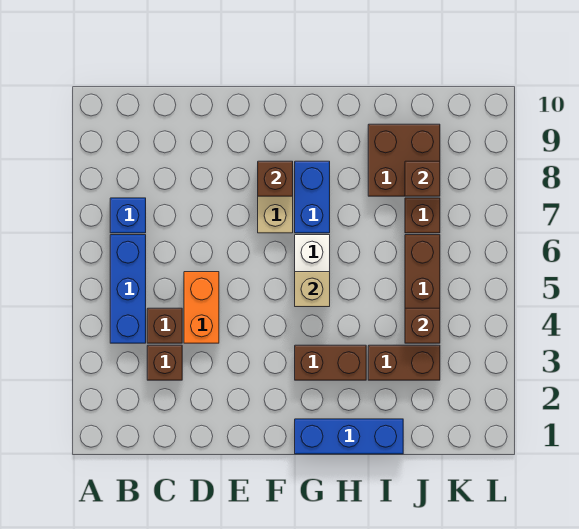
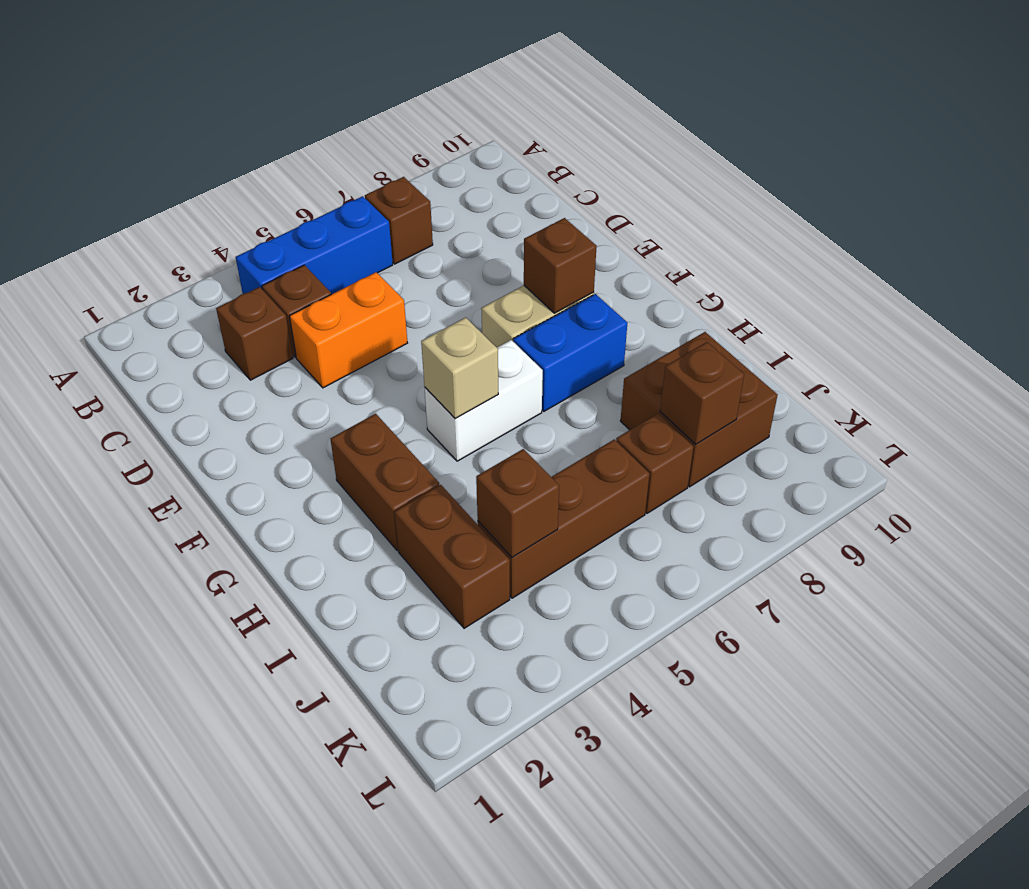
blue 1x1 brick [110,198,146,233] -> brown 1x1 brick [365,177,433,264]
blue 1x3 brick [295,419,403,454] -> none

